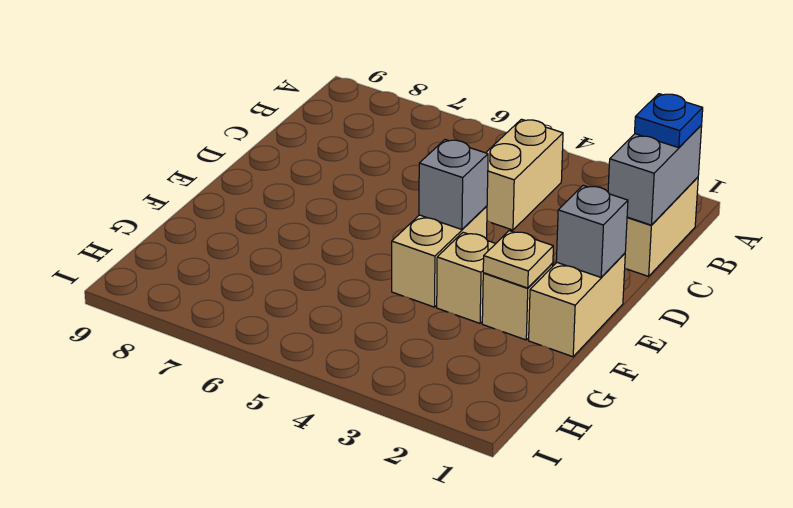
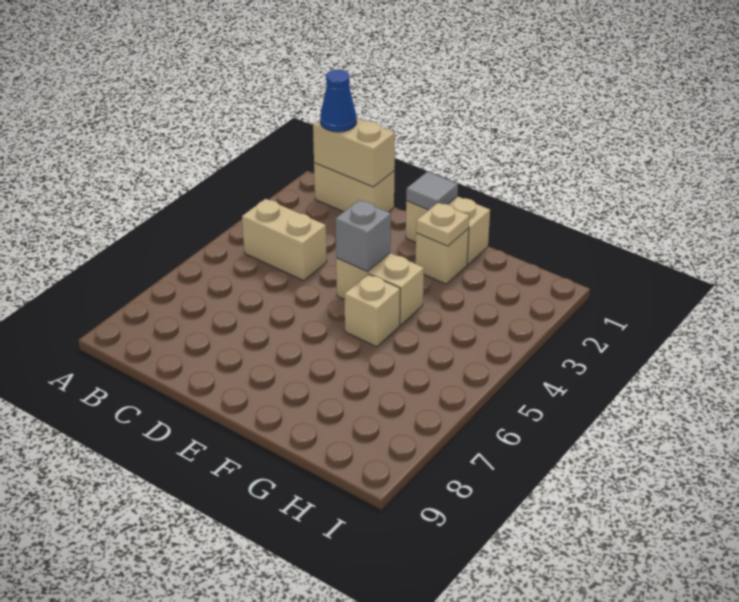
grey 1x2 brick [608,125,702,225] -> tan 1x2 brick [313,118,395,187]
blue 1x1 plate [635,94,703,148] -> blue 1x1 cone [320,70,357,132]
grey 1x1 brick [556,185,628,277] -> grey 1x1 tile [406,171,458,210]
tan 1x1 brick [437,232,496,323] -> tan 1x1 brick moved to [345,274,400,347]

